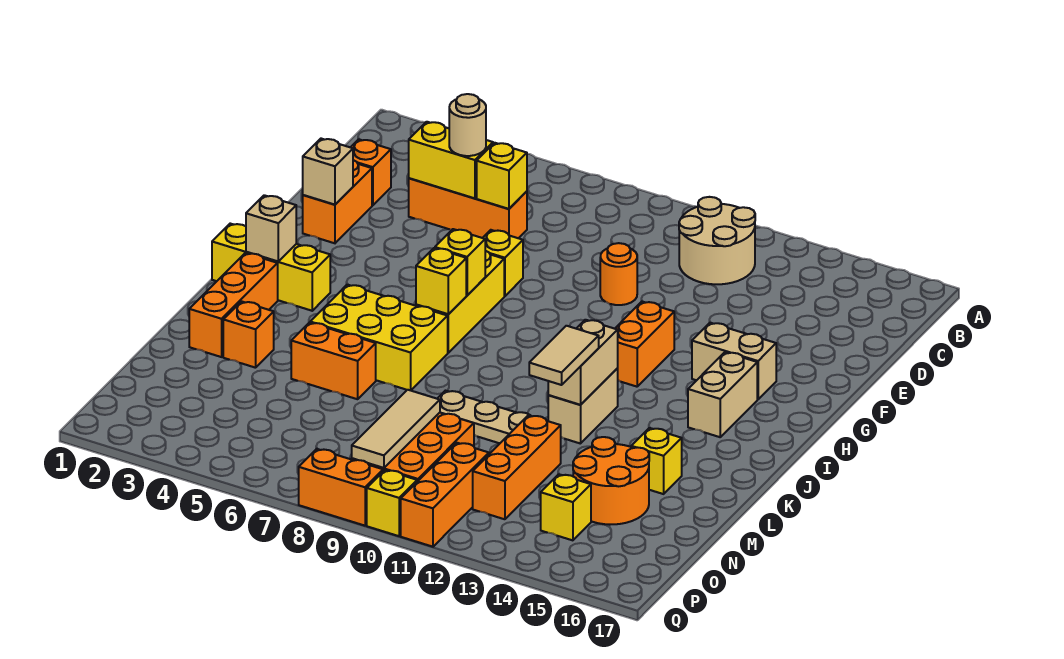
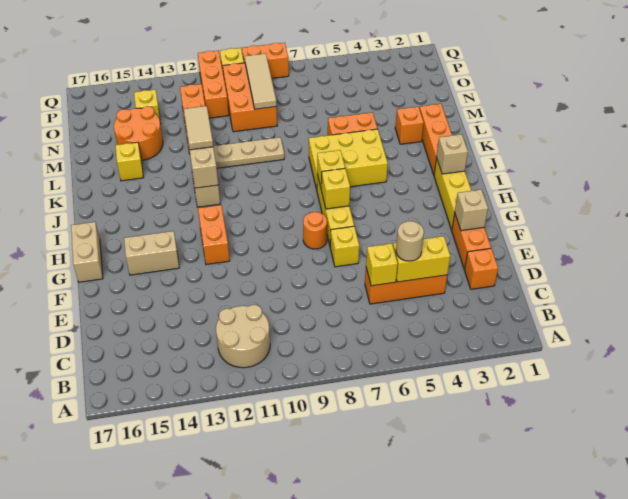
orange 1x1 round brick [600,243,637,305] -> orange 1x1 round brick moved to [303,212,327,249]
tan 1x2 brick [688,352,757,437] -> tan 1x2 brick moved to [71,222,103,282]
yellow 1x3 brick [212,224,330,311] -> yellow 1x3 brick turned to [434,158,471,230]

